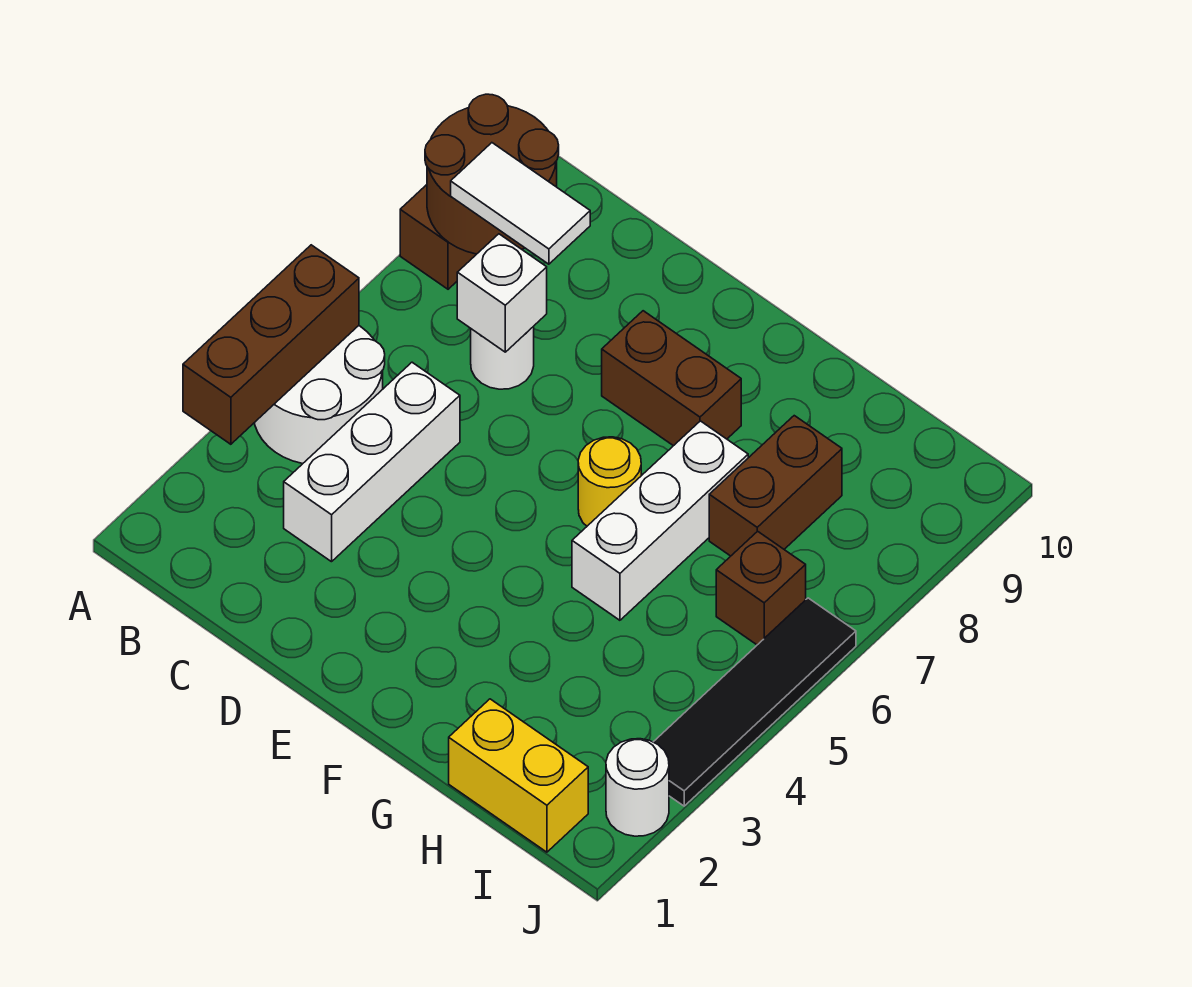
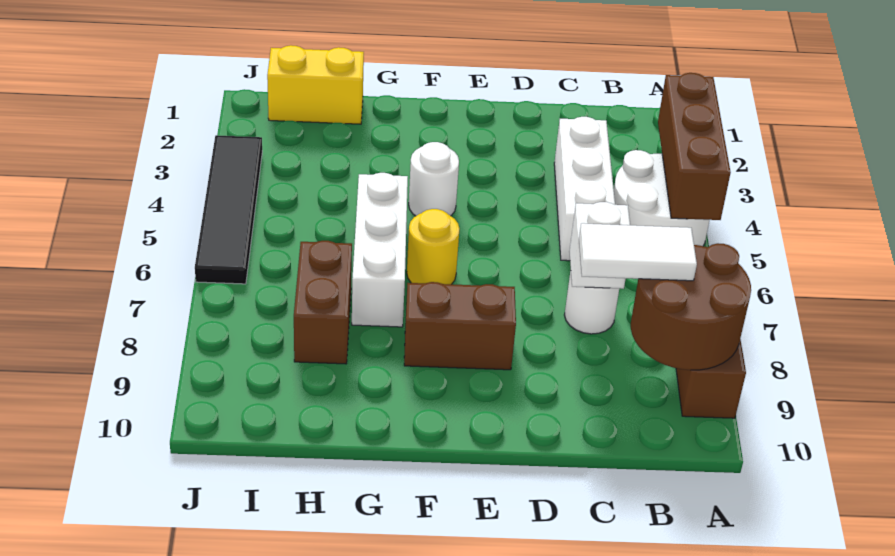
brown 1x1 brick [716,531,806,645] -> none
white 1x1 round brick [606,739,669,836] -> white 1x1 round brick moved to [409,142,459,216]

